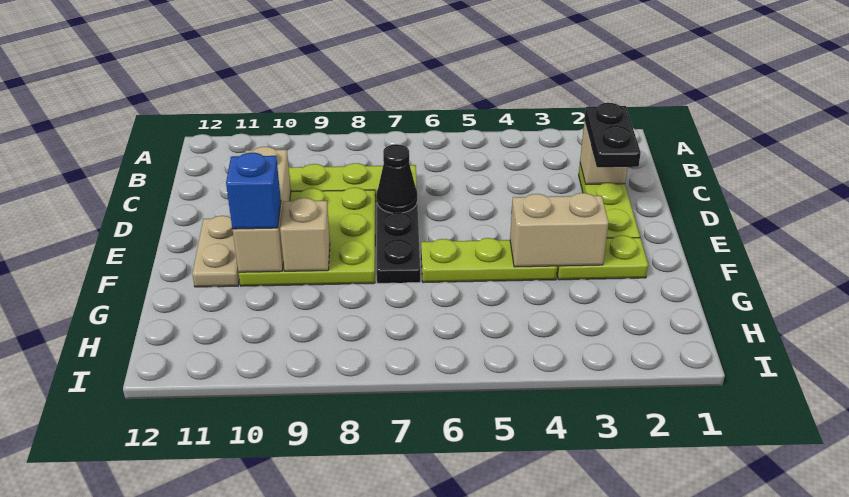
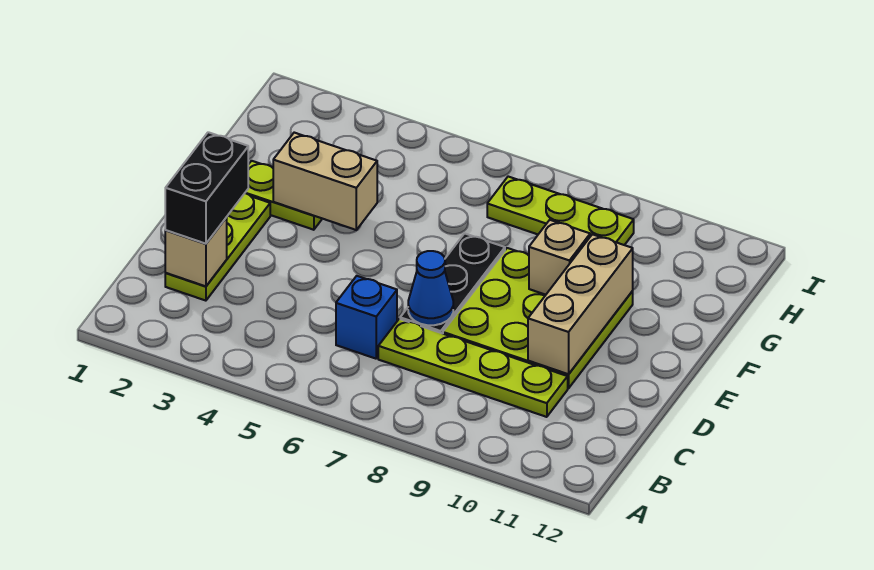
black 1x2 plate [584,103,641,167] -> black 1x2 brick [165,132,248,244]
black 1x1 cone [377,144,417,213] -> blue 1x1 cone [408,251,453,325]
tan 1x2 plate [192,216,239,287] -> none
lime 1x3 plate [421,238,557,283] -> lime 1x3 plate moved to [487,177,634,245]
blue 1x1 brick [226,152,281,229] -> blue 1x1 brick moved to [336,276,397,359]

